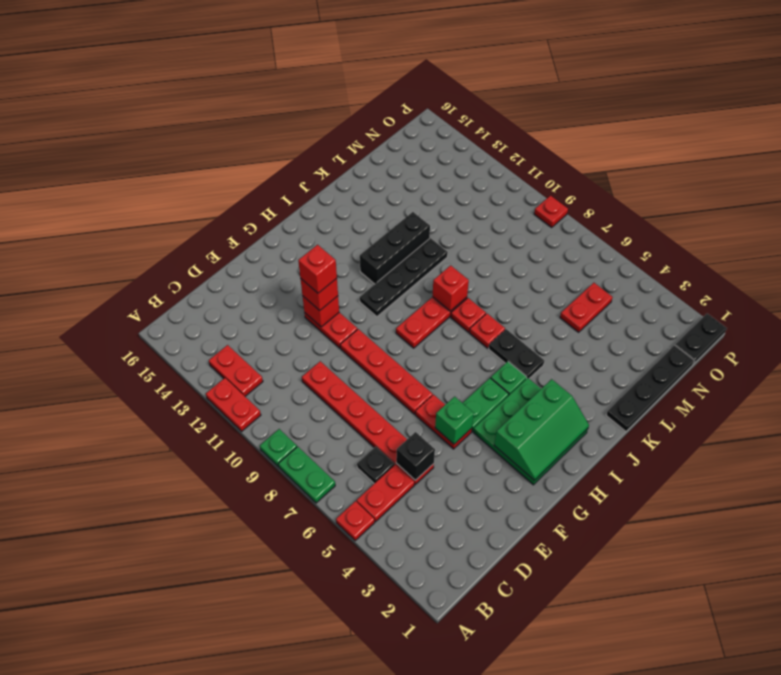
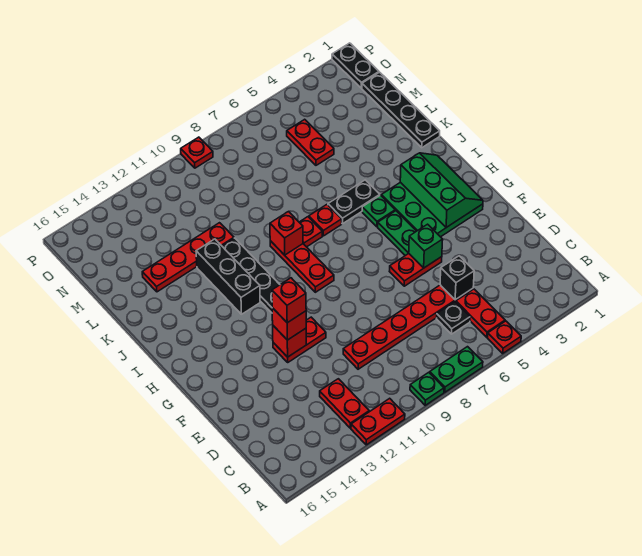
red 1x2 plate [209,345,263,396] -> red 1x2 plate turned to [320,379,369,428]
red 1x4 plate [340,329,433,414] -> red 1x4 plate moved to [142,223,234,292]

